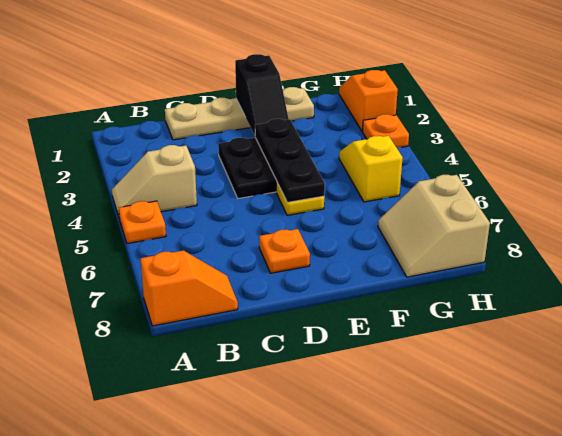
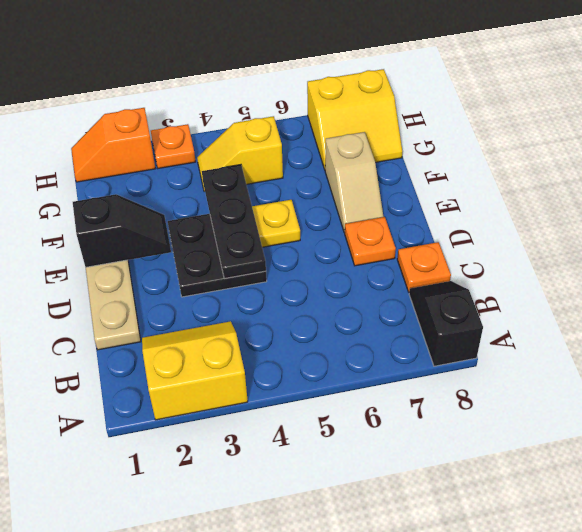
none -> yellow 2x2 slope [142,321,248,420]
tan 1x2 slope [112,145,197,219] -> tan 1x2 slope moved to [325,132,384,232]
orange 1x1 plate [119,201,166,244] -> orange 1x1 plate moved to [397,242,451,292]
orange 1x2 slope [140,250,238,326] -> black 1x2 slope [409,281,483,366]
black 1x3 plate [255,119,325,202] -> black 1x3 plate turned to [202,165,266,278]
tan 2x2 slope [378,175,490,277] -> yellow 2x2 slope [307,69,402,170]

